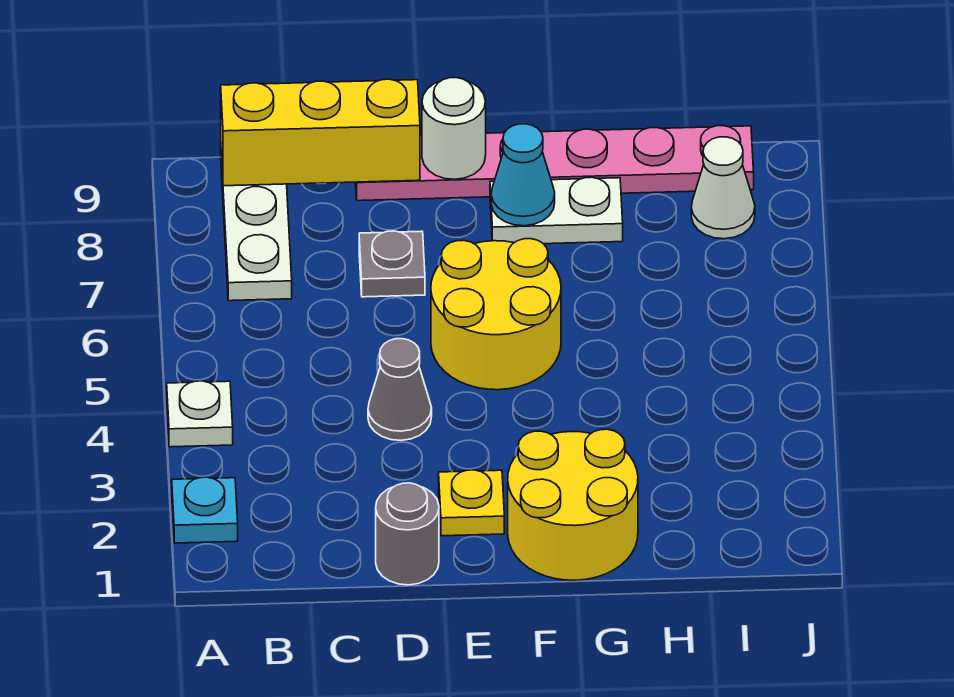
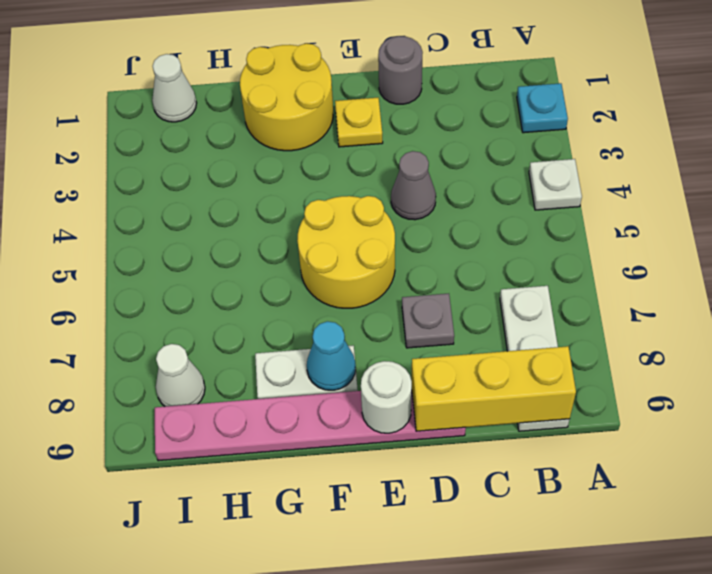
none -> white 1x1 cone [152,54,197,122]

